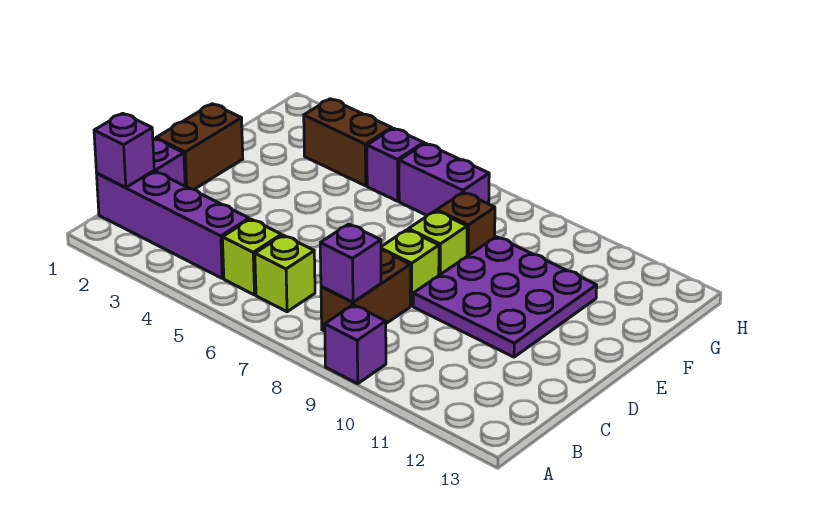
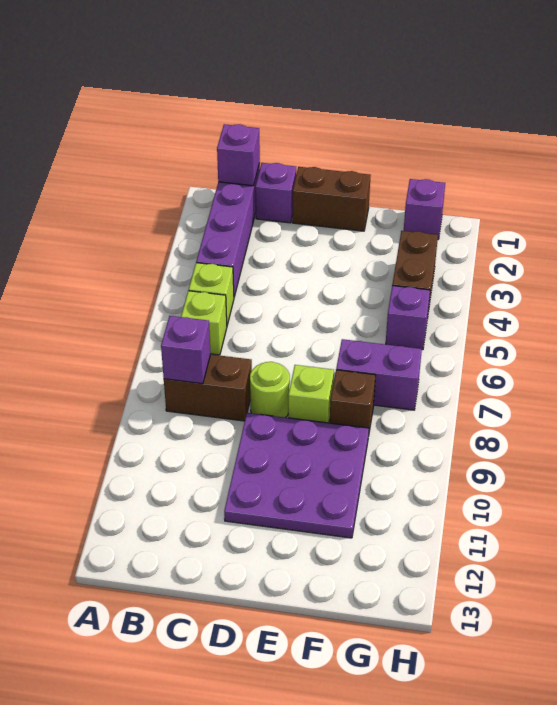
purple 1x1 brick [325,305,386,384] -> purple 1x1 brick moved to [404,179,445,239]
lime 1x1 brick [381,230,439,306] -> lime 1x1 round brick [250,362,290,418]
purple 1x2 brick [399,143,489,215] -> purple 1x2 brick turned to [336,339,422,410]

